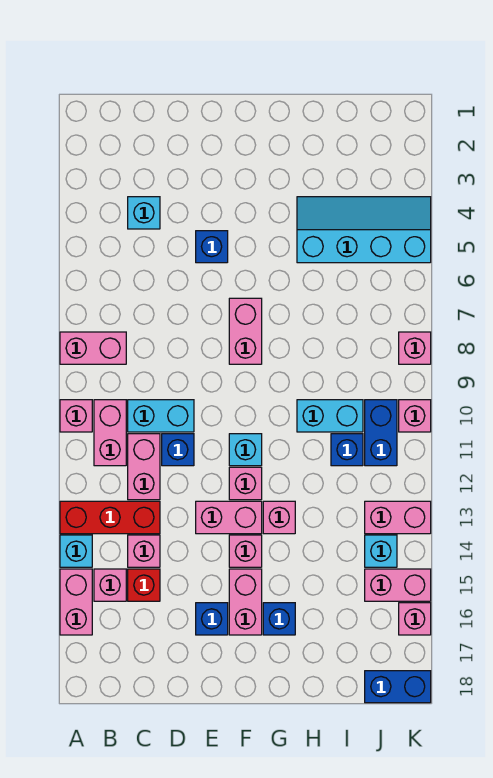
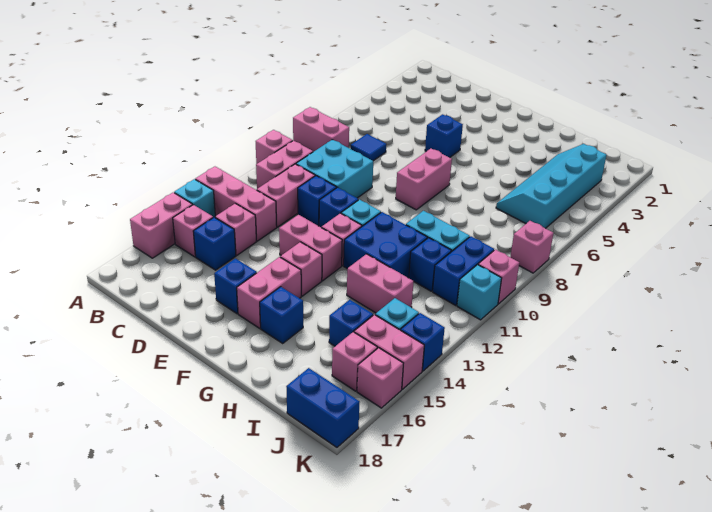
red 1x3 brick [60,501,160,534] -> pink 1x3 brick [195,167,277,241]
cyan 1x1 brick [128,197,160,229] -> cyan 1x1 brick moved to [457,265,502,320]
none -> blue 1x1 tile [351,134,386,161]
cyan 1x2 brick [128,400,194,432] -> cyan 2x2 brick [296,140,373,198]
red 1x1 brick [128,569,160,601] -> blue 1x1 brick [193,217,236,270]
none -> blue 1x1 brick [319,187,358,228]
none -> blue 2x2 brick [344,212,427,278]
pink 1x1 brick [263,501,295,534] -> pink 1x1 brick moved to [332,332,377,391]
cyan 2x4 slope [297,197,431,263] -> cyan 2x4 slope turned to [496,144,606,228]
none -> blue 1x1 brick [329,300,373,346]
pink 1x2 brick [365,501,431,534] -> pink 1x2 brick moved to [347,254,414,313]
none -> blue 1x1 brick [401,313,445,371]

